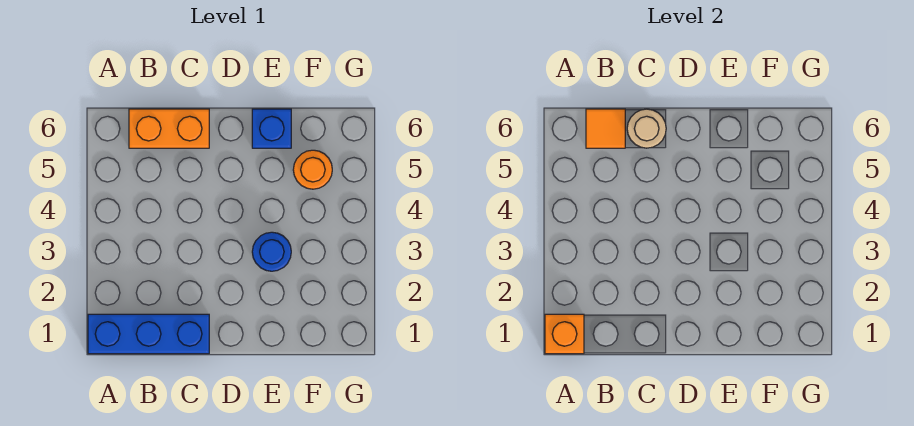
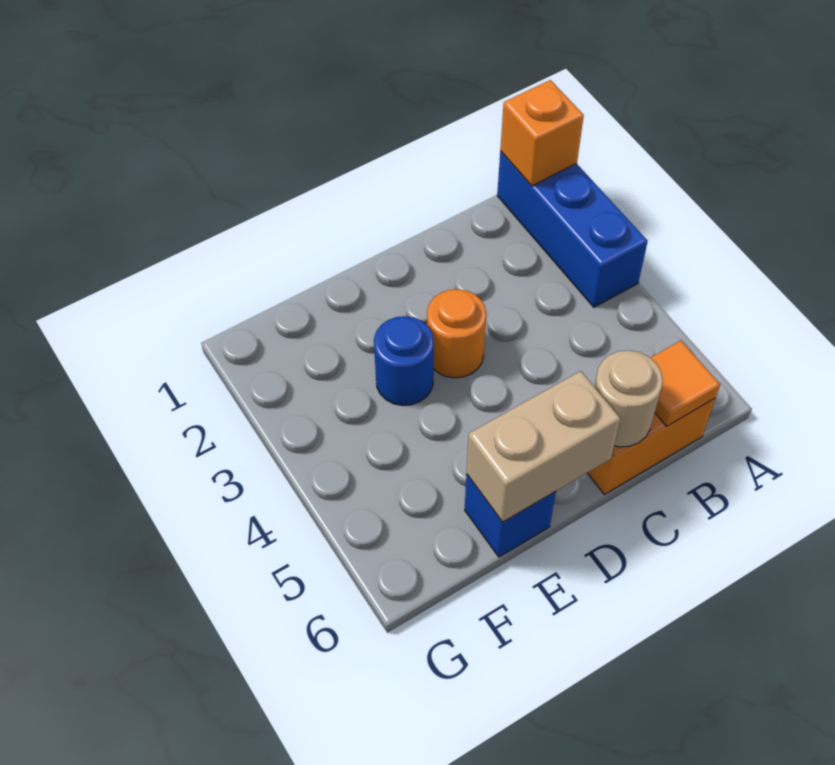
blue 1x3 brick [88,314,209,354] -> blue 1x3 brick turned to [497,151,648,307]
none -> tan 1x2 brick [466,371,620,522]
orange 1x1 round brick [293,150,332,189] -> orange 1x1 round brick moved to [427,289,486,378]

